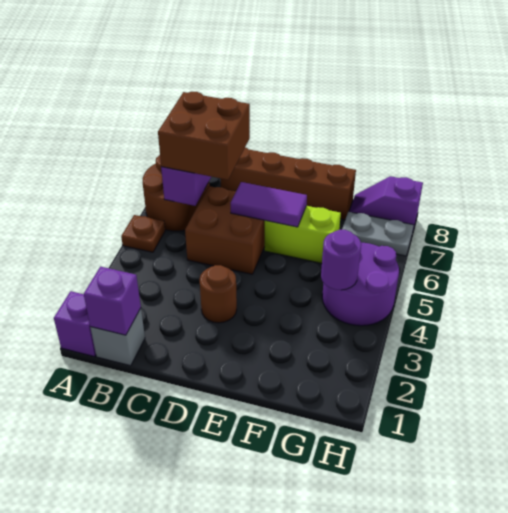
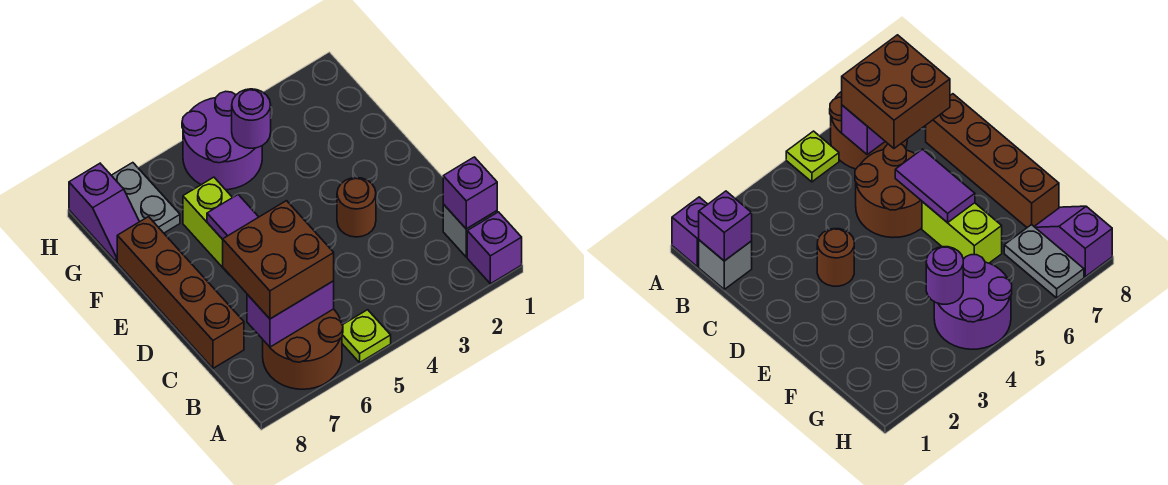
brown 1x1 plate [121,215,165,252] -> lime 1x1 plate [342,310,391,362]
brown 2x2 brick [185,186,265,274] -> brown 2x2 round brick [855,144,922,238]

